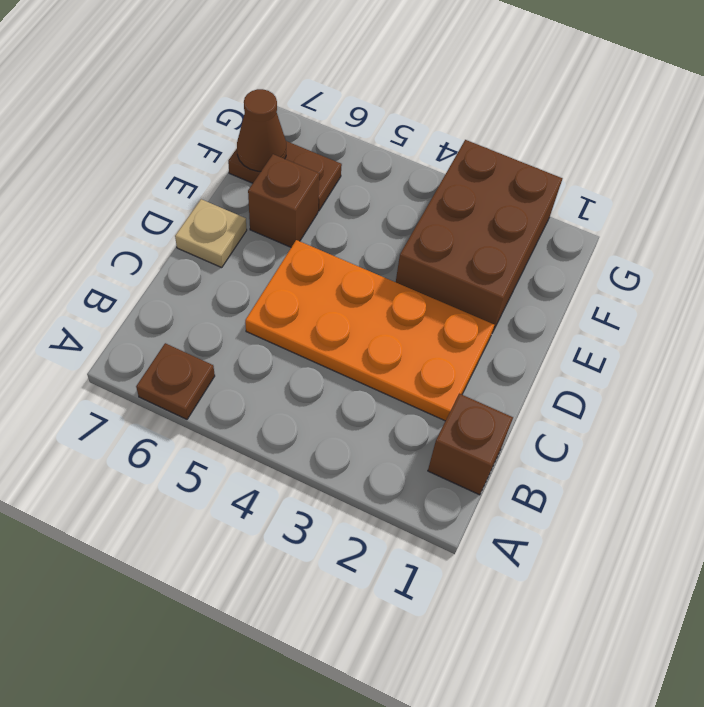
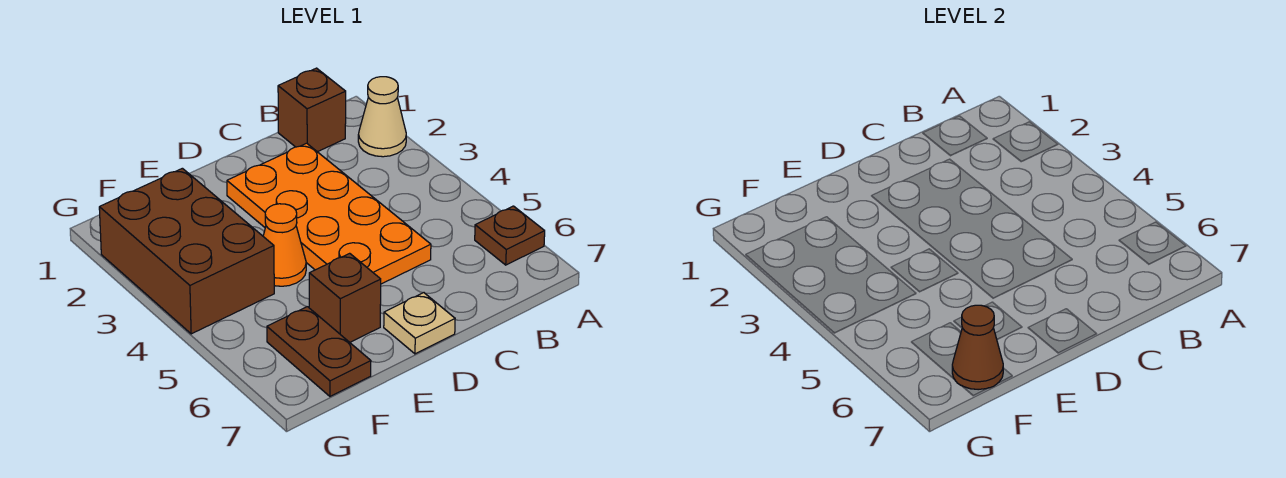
none -> tan 1x1 cone [358,77,406,157]
brown 2x3 brick [396,140,563,333] -> brown 2x3 brick turned to [99,168,274,334]
none -> orange 1x1 cone [263,204,306,286]

